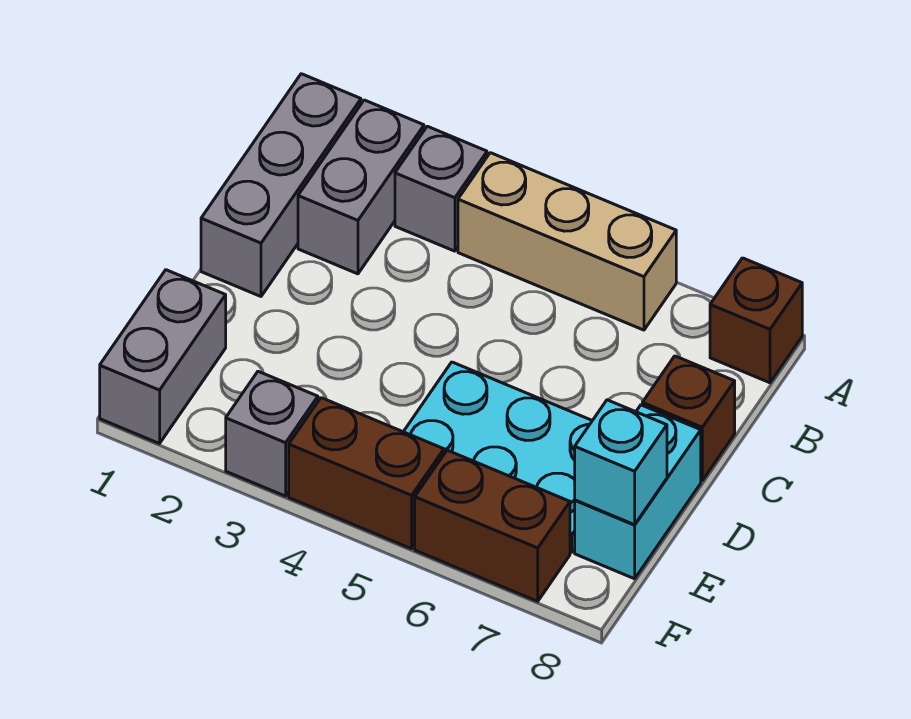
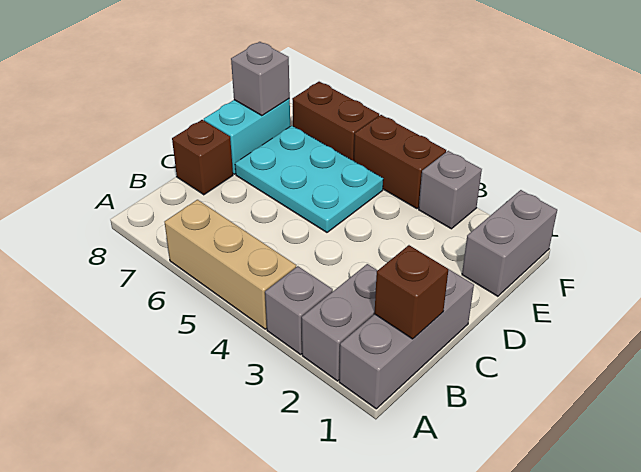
brown 1x1 brick [710,258,802,383] -> brown 1x1 brick moved to [374,245,448,339]
cyan 1x1 brick [575,400,667,525] -> grey 1x1 brick [231,42,290,116]

